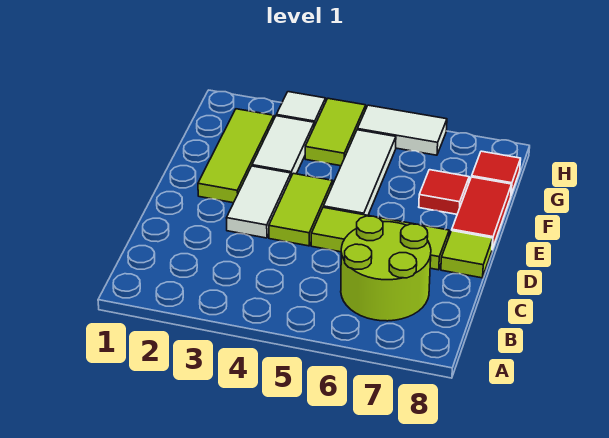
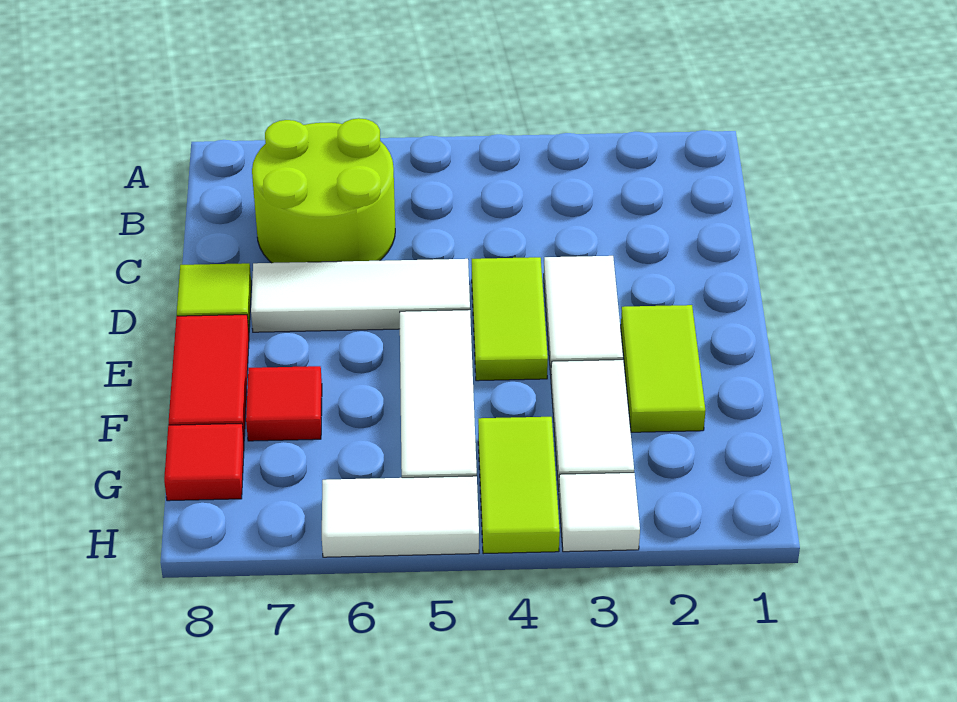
lime 1x3 tile [311,207,449,270] -> white 1x3 tile [251,259,470,332]
lime 1x3 tile [198,109,274,203] -> lime 1x2 tile [621,305,706,432]

